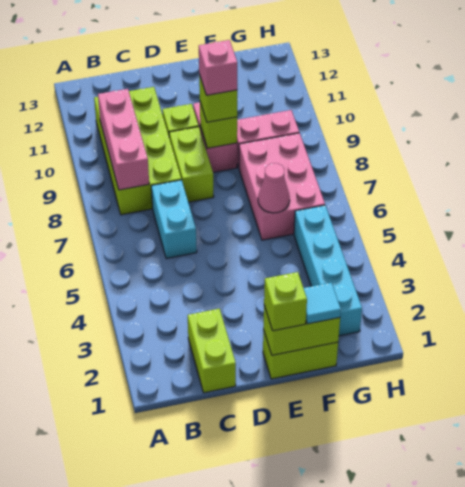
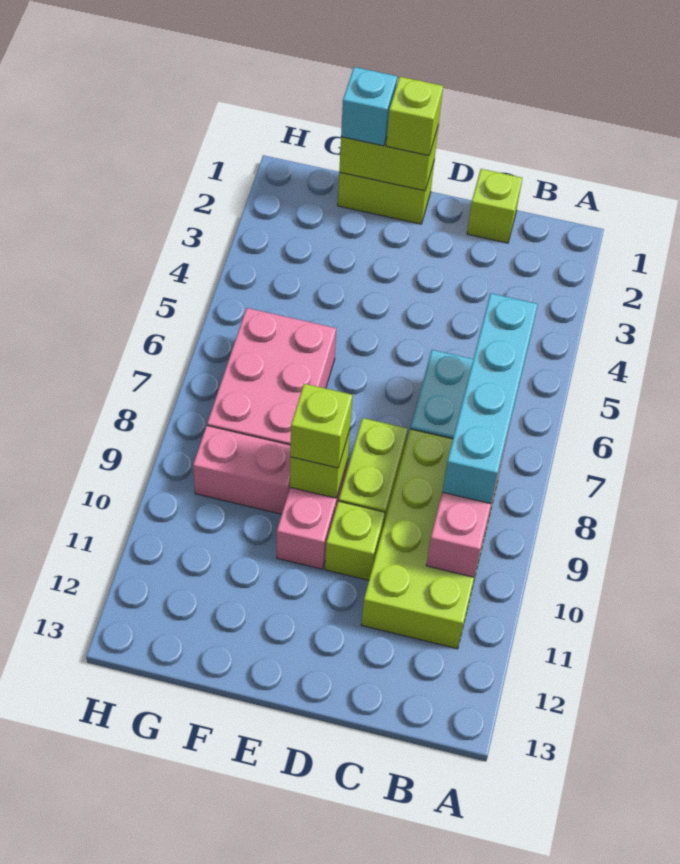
lime 1x2 brick [188,309,236,393] -> lime 1x1 brick [467,169,522,243]
pink 1x1 brick [199,40,237,95] -> none
cyan 1x1 tile [304,283,341,324] -> cyan 1x1 brick [341,67,397,146]
pink 1x1 cone [258,163,290,213] -> none
cyan 1x4 brick [294,205,362,336] -> cyan 1x4 brick moved to [442,293,538,504]

